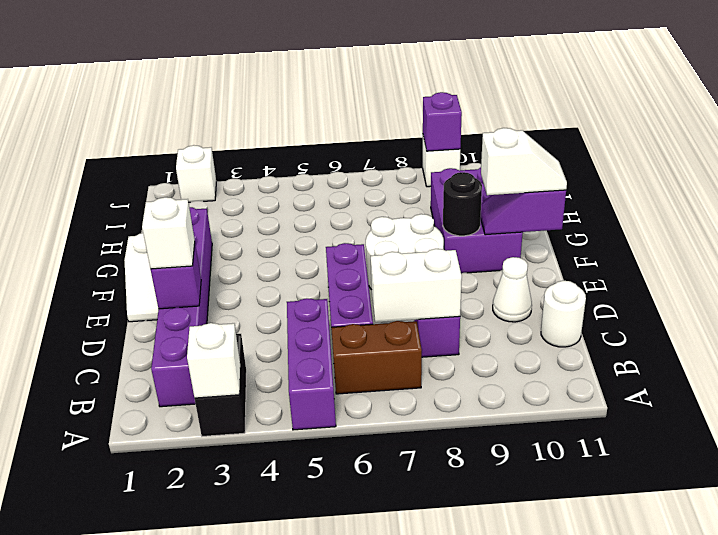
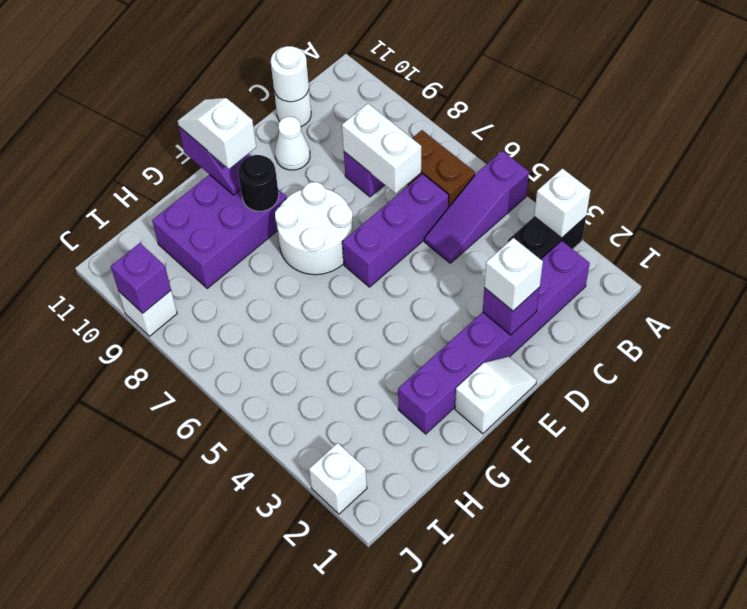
purple 1x3 brick [287,298,336,430] -> purple 1x3 slope [424,151,529,263]
none -> white 1x1 round brick [271,46,309,102]

